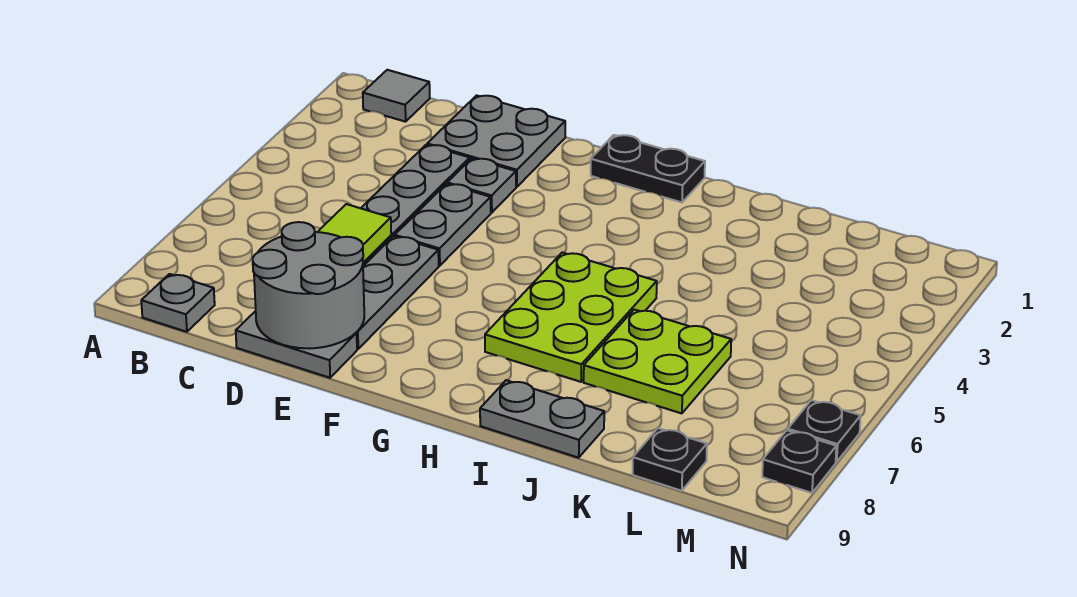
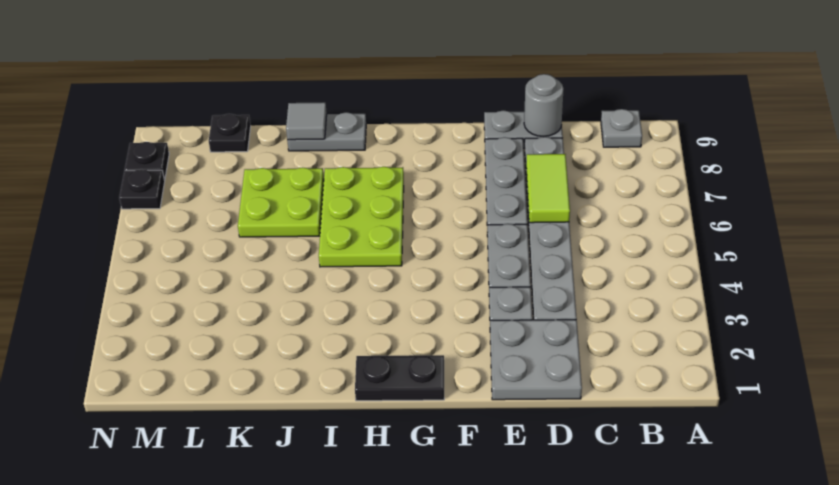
grey 1x1 tile [363,70,430,122] -> grey 1x1 tile moved to [286,102,327,140]
grey 2x2 round brick [253,222,364,348] -> grey 1x1 round brick [524,74,564,137]

